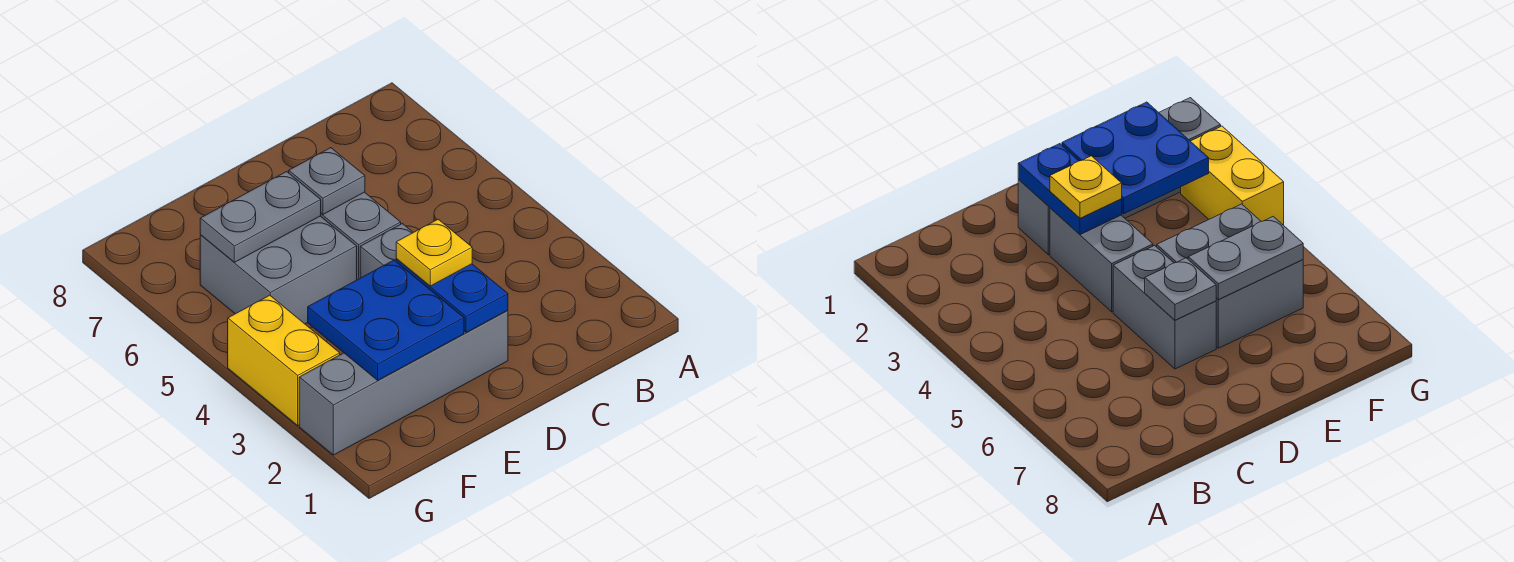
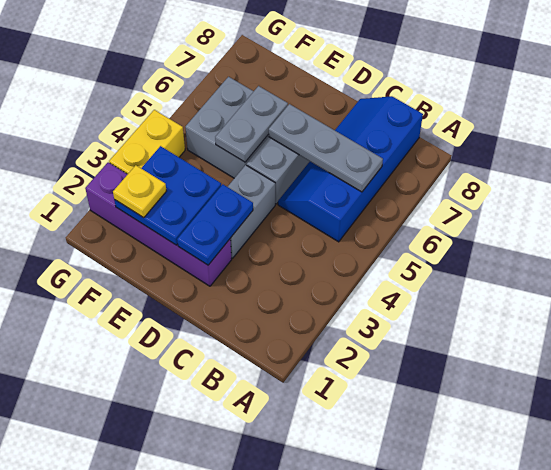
none -> blue 2x4 slope [278,96,423,242]
grey 1x4 brick [299,310,508,455] -> purple 1x4 brick [85,162,232,286]
yellow 1x1 plate [396,219,472,286] -> yellow 1x1 plate moved to [113,165,166,218]
grey 1x1 plate [289,148,365,214] -> grey 1x3 plate [268,104,383,192]
grey 1x2 plate [200,172,321,262] -> grey 1x2 plate turned to [215,86,288,162]

